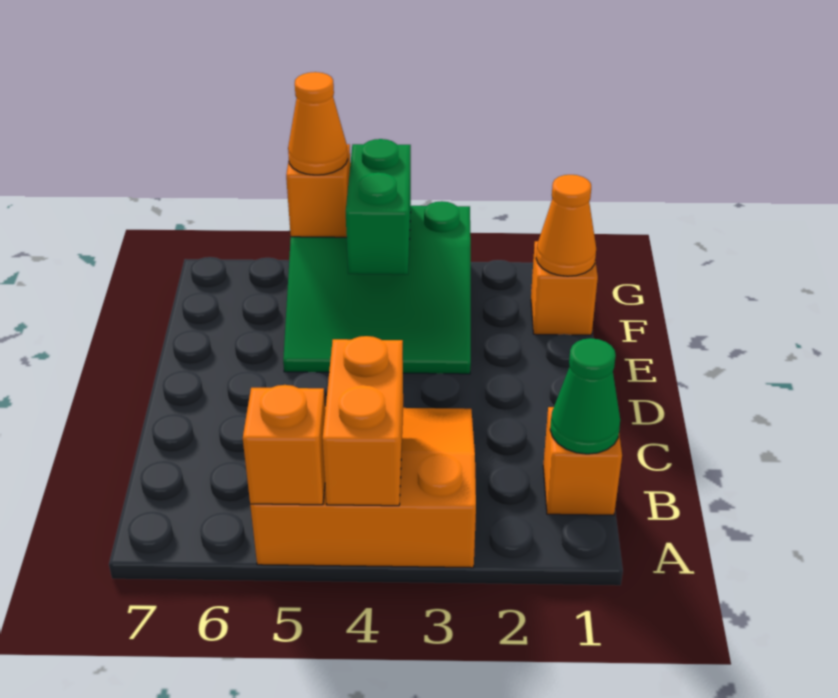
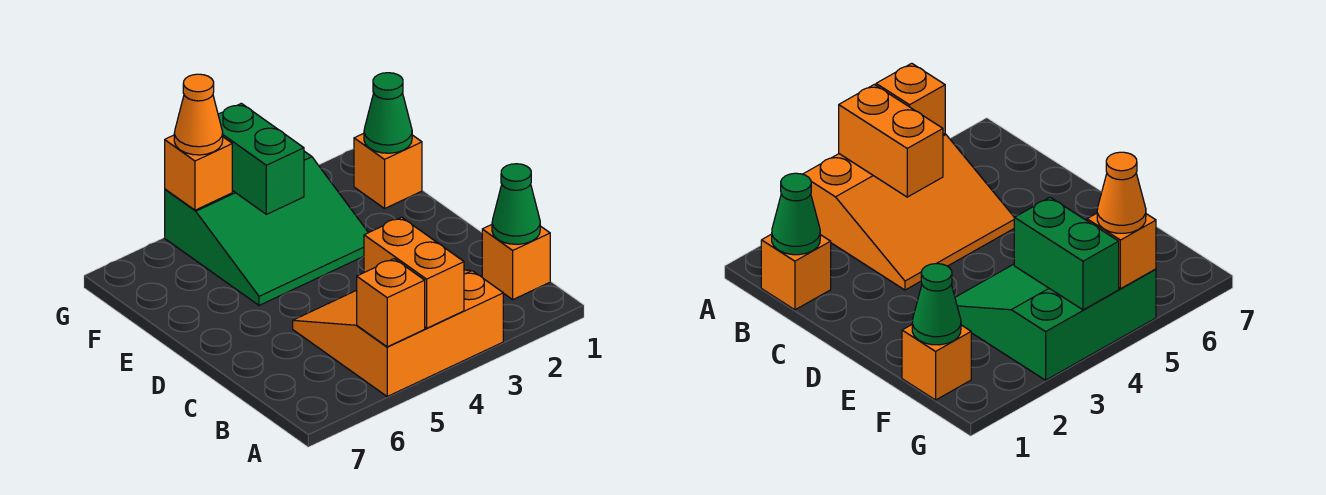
orange 1x1 cone [536,175,596,276] -> green 1x1 cone [364,73,412,153]

